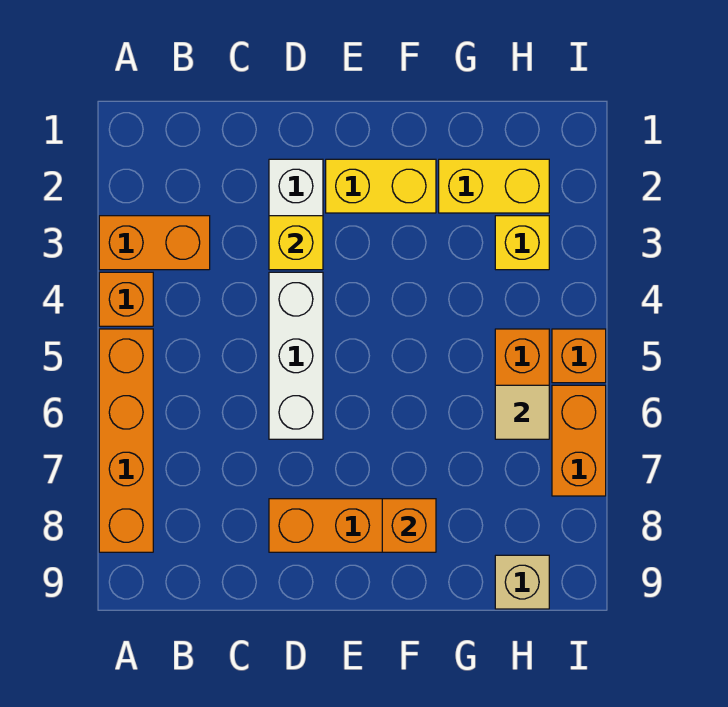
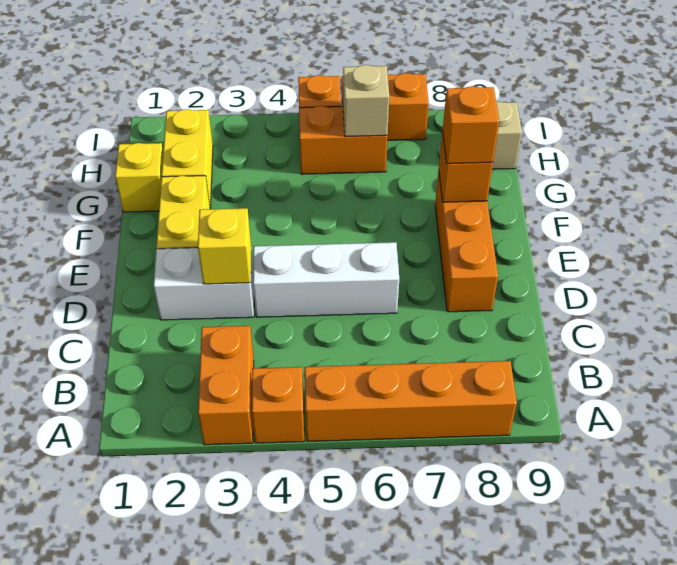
none -> orange 1x1 brick [443,86,499,164]
yellow 1x1 brick [495,216,549,270] -> yellow 1x1 brick moved to [115,143,163,212]
tan 1x1 tile [495,385,549,439] -> tan 1x1 brick [343,65,389,136]

